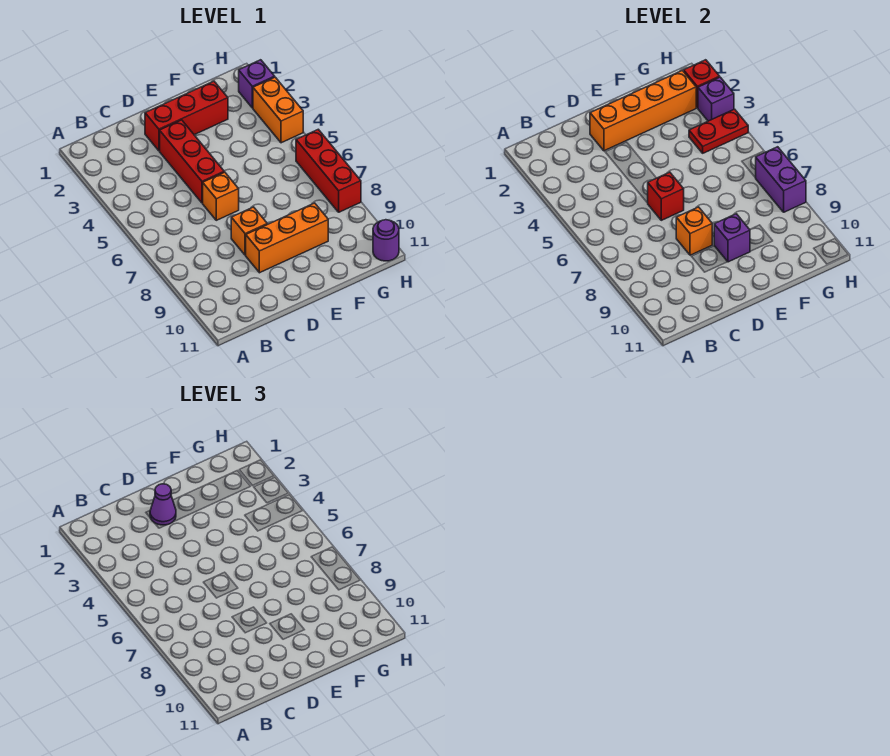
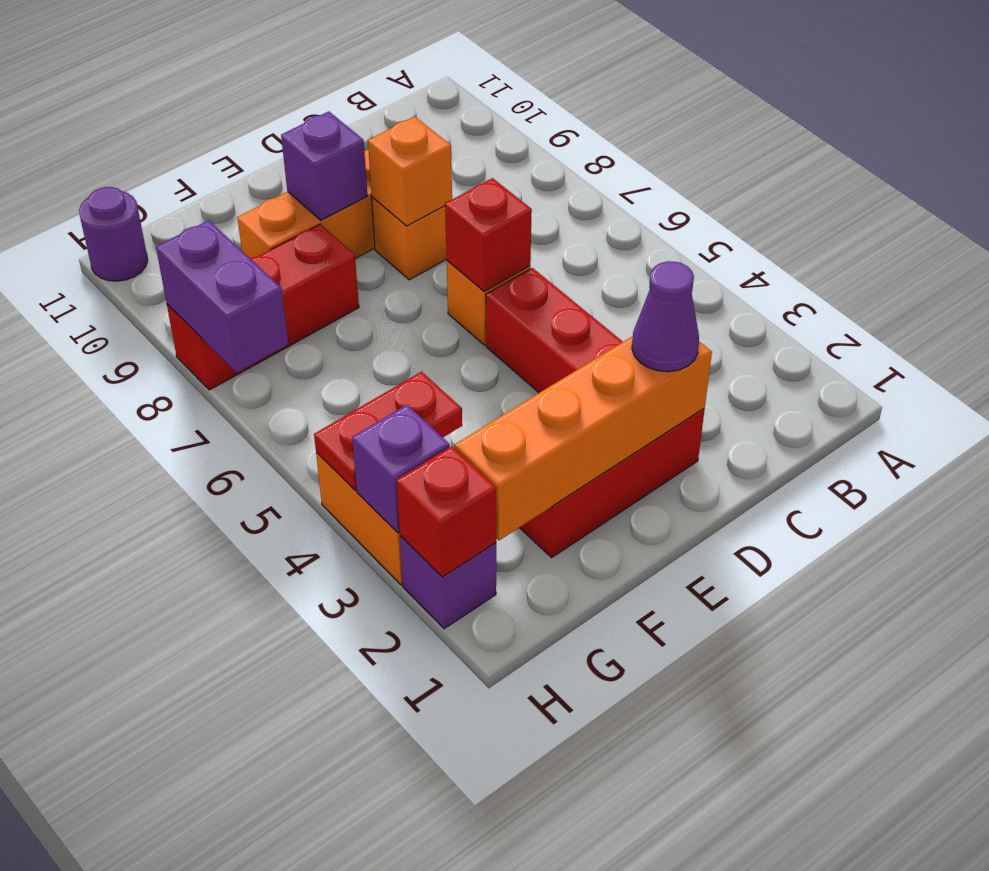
red 1x3 brick [296,129,361,212] -> red 1x3 brick turned to [167,224,359,390]

